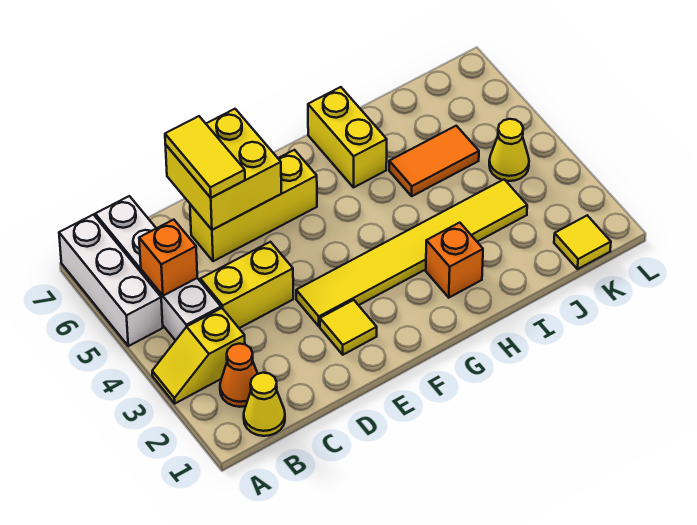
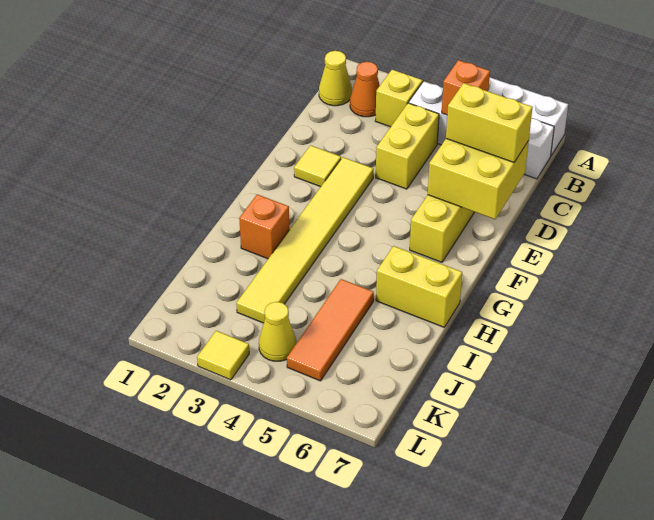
yellow 1x2 tile [165,116,245,198] -> yellow 1x2 brick [446,83,532,162]
orange 1x2 tile [389,126,479,196] -> orange 1x3 tile [287,279,374,381]
yellow 1x1 tile [554,216,611,269] -> yellow 1x1 tile moved to [197,331,249,380]

